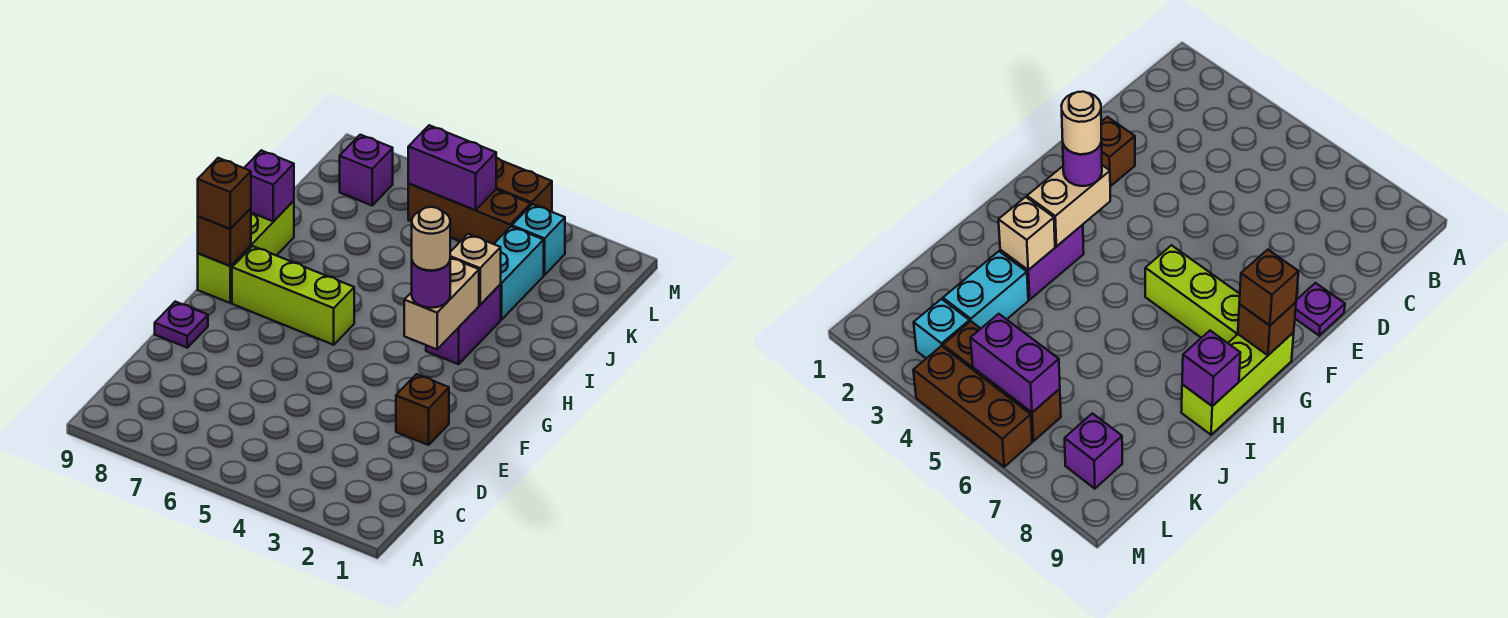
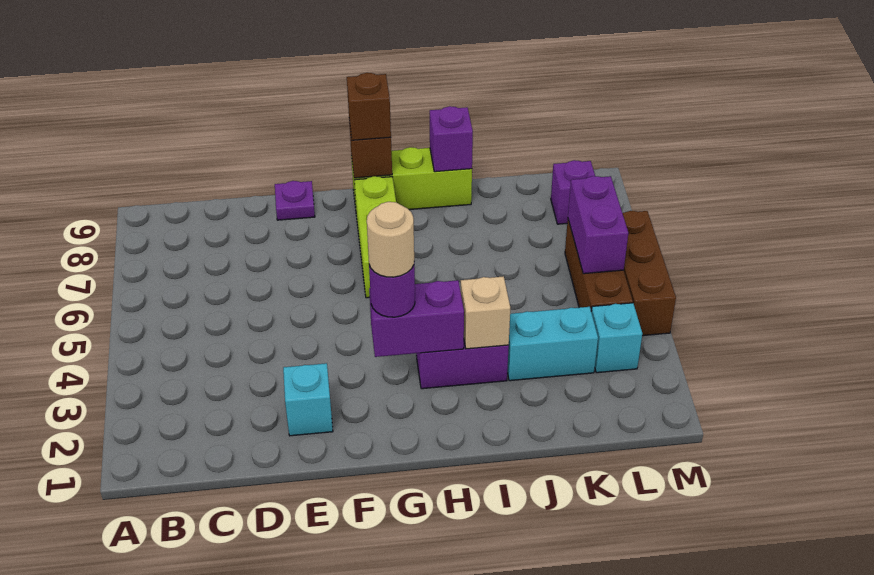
brown 1x1 brick [396,374,449,445] -> cyan 1x1 brick [283,363,333,436]
tan 1x2 brick [404,258,479,349] -> purple 1x2 brick [369,280,464,357]

